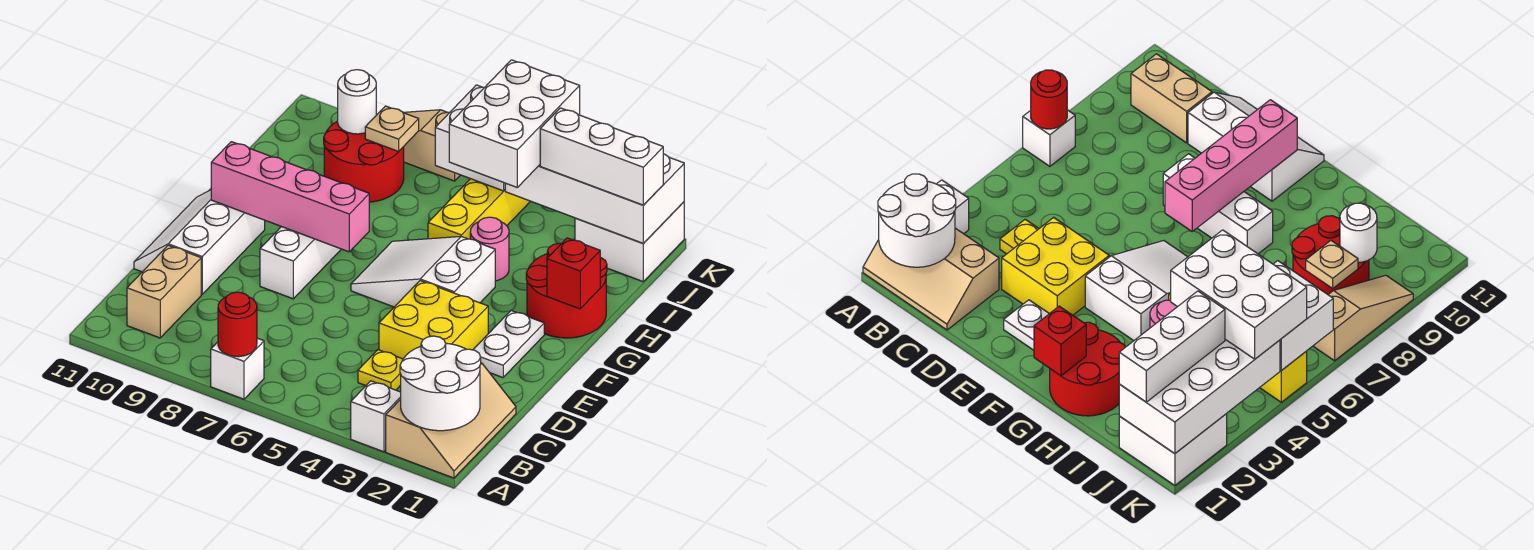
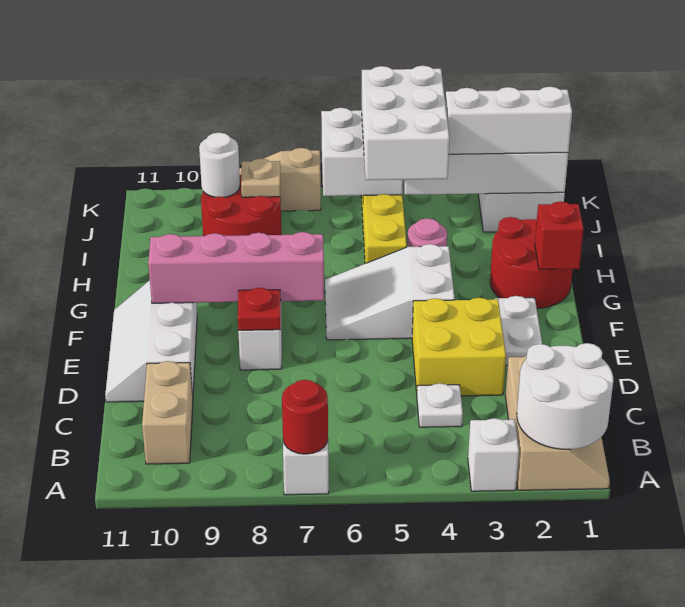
yellow 1x1 plate [358,350,403,390] -> white 1x1 plate [417,383,463,427]
none -> red 1x1 plate [238,288,281,330]

